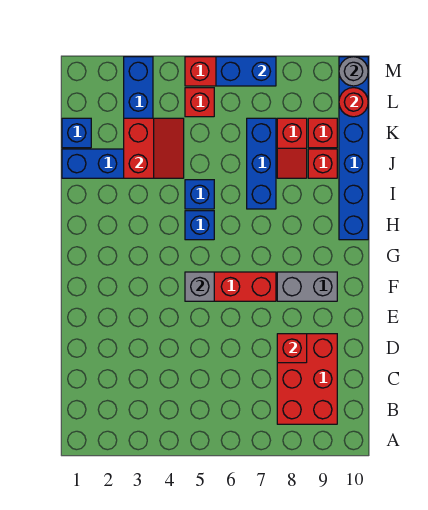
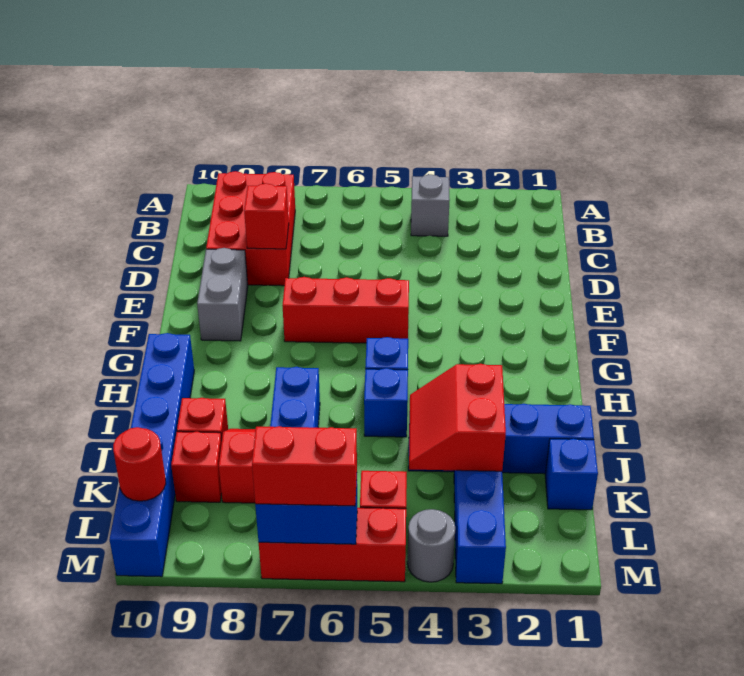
grey 1x1 brick [185,272,214,301] -> grey 1x1 brick moved to [411,174,450,236]
grey 1x2 brick [277,272,337,301] -> grey 1x2 brick turned to [197,248,248,341]
none -> red 1x2 brick [252,426,357,506]
grey 1x1 round brick [339,57,368,86] -> grey 1x1 round brick moved to [407,509,455,582]

